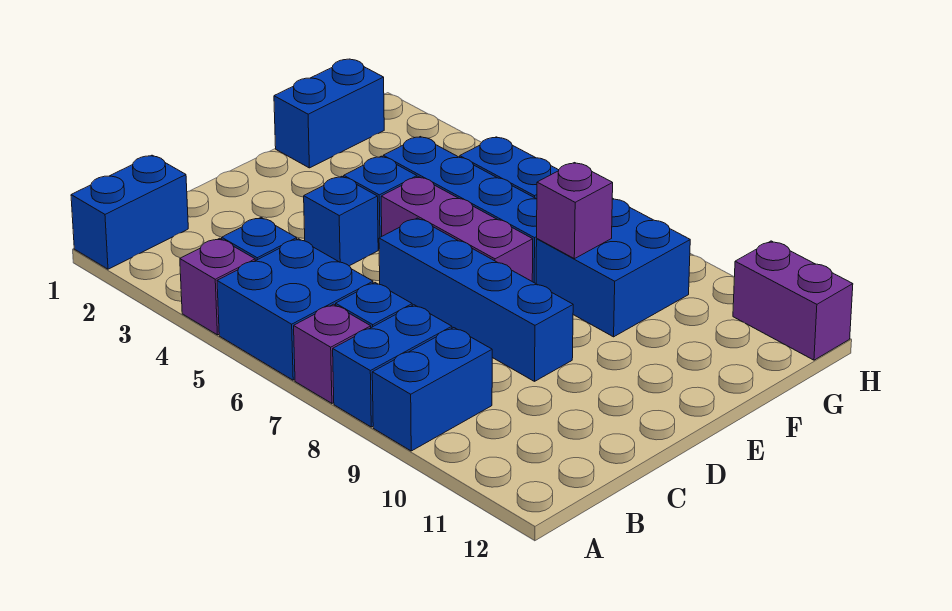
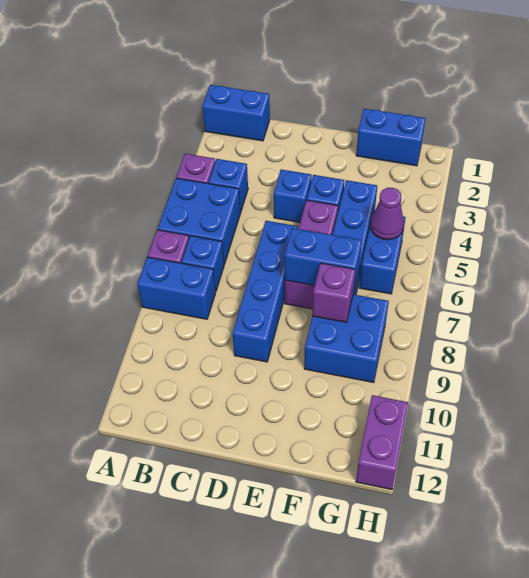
blue 1x2 brick [372,328,492,451] -> blue 1x2 brick moved to [284,228,362,291]
none -> purple 1x1 cone [371,188,404,240]

